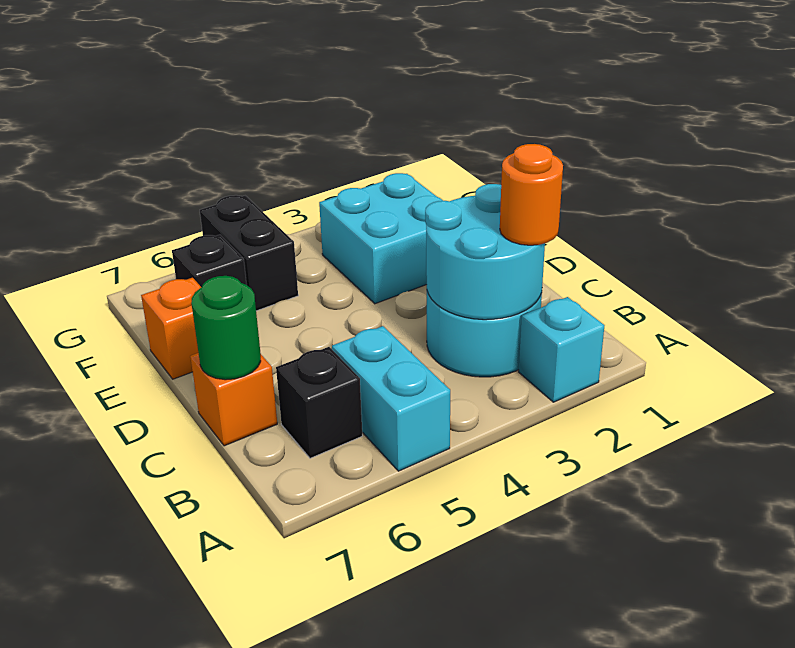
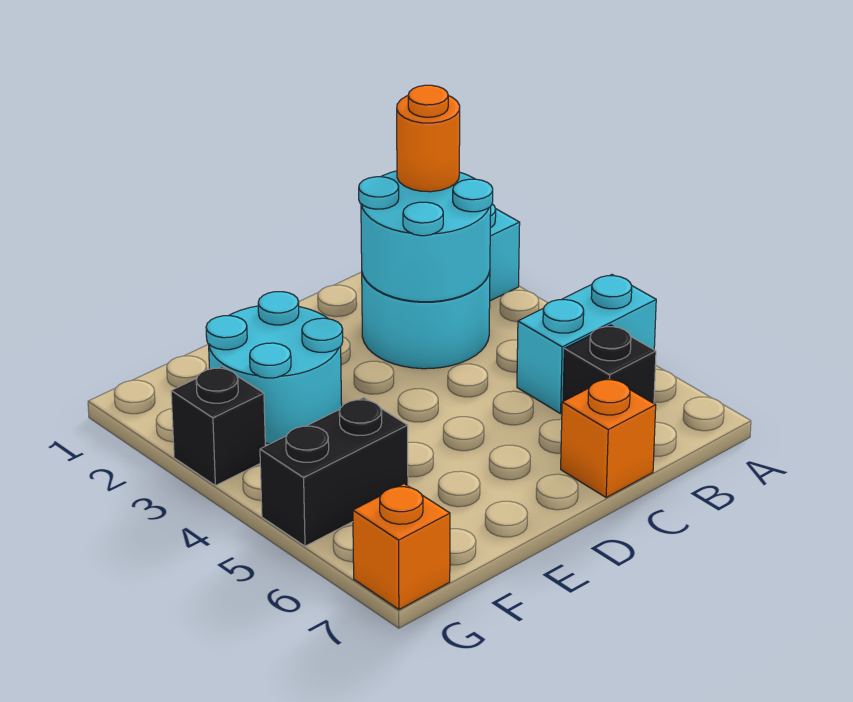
green 1x1 round brick [191,276,261,380] -> none
cyan 2x2 brick [319,173,443,304] -> cyan 2x2 round brick [206,292,343,444]
orange 1x1 brick [141,278,201,379] -> orange 1x1 brick moved to [353,484,450,609]
black 1x1 brick [172,235,247,287] -> black 1x1 brick moved to [171,367,265,486]

